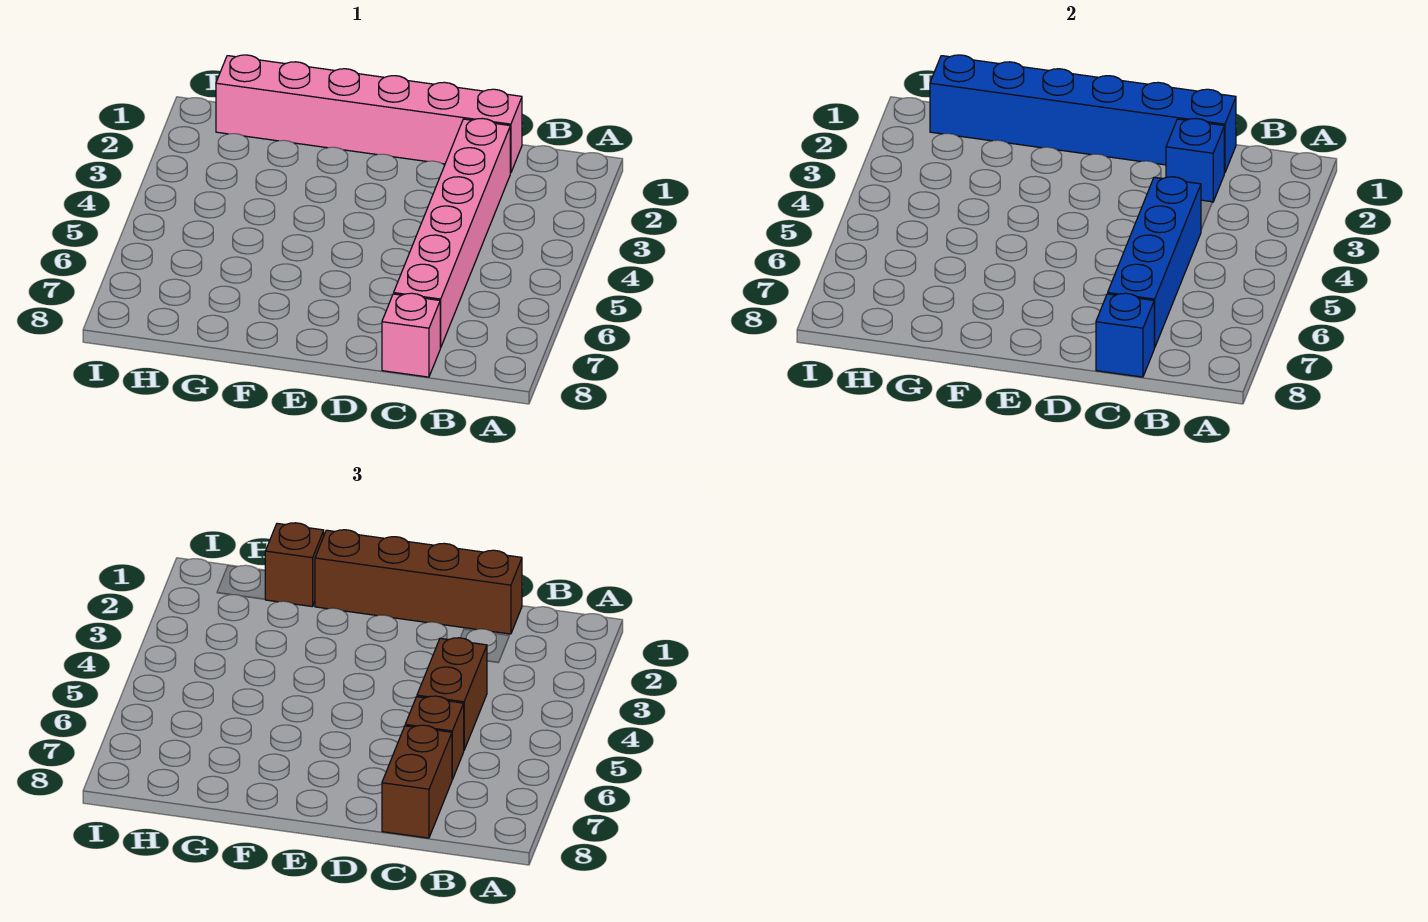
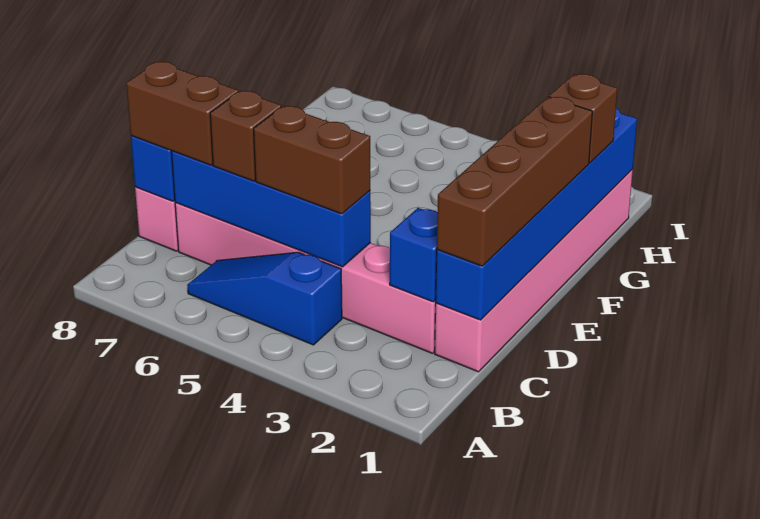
none -> blue 1x3 slope [187,252,342,345]

